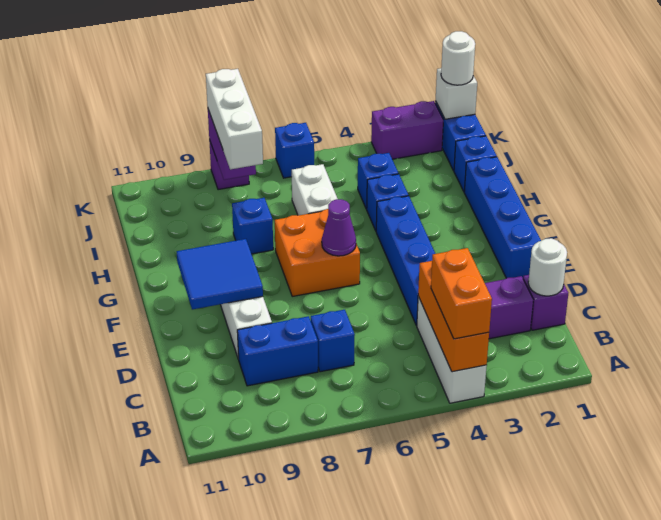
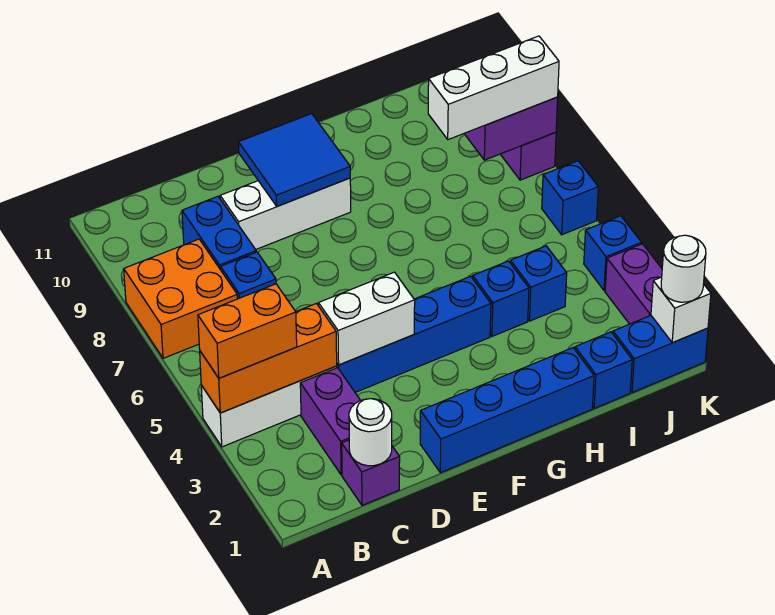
orange 2x2 brick [275,209,360,296] -> orange 2x2 brick moved to [124,239,237,358]
purple 1x1 cone [322,199,356,256] -> none
white 1x2 brick [292,164,338,215] -> white 1x2 brick moved to [318,272,415,365]
blue 1x1 brick [232,198,273,254] -> blue 1x1 brick moved to [584,216,641,291]

